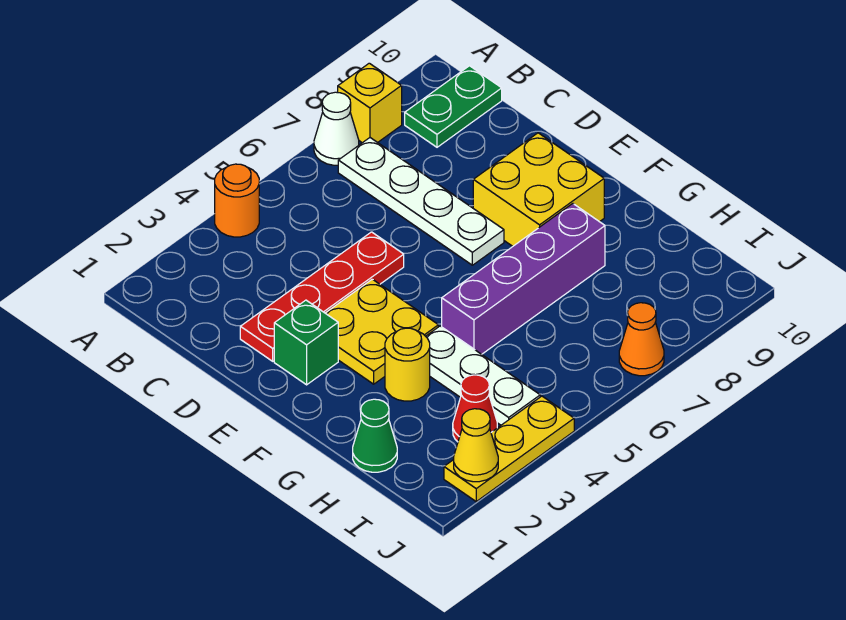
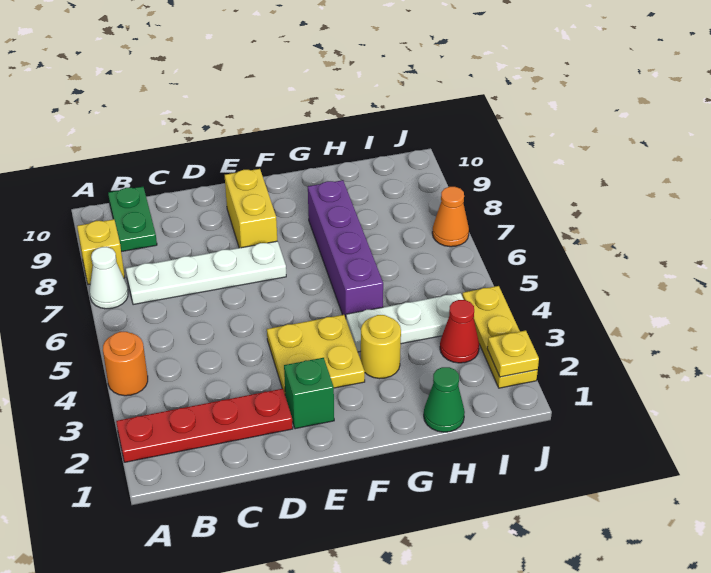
red 1x4 plate [240,232,404,361] -> red 1x4 plate turned to [116,389,293,462]
yellow 2x2 brick [473,133,604,246] -> yellow 1x2 brick [225,169,277,248]
yellow 1x1 cone [454,409,498,482] -> yellow 1x1 plate [487,330,539,377]

